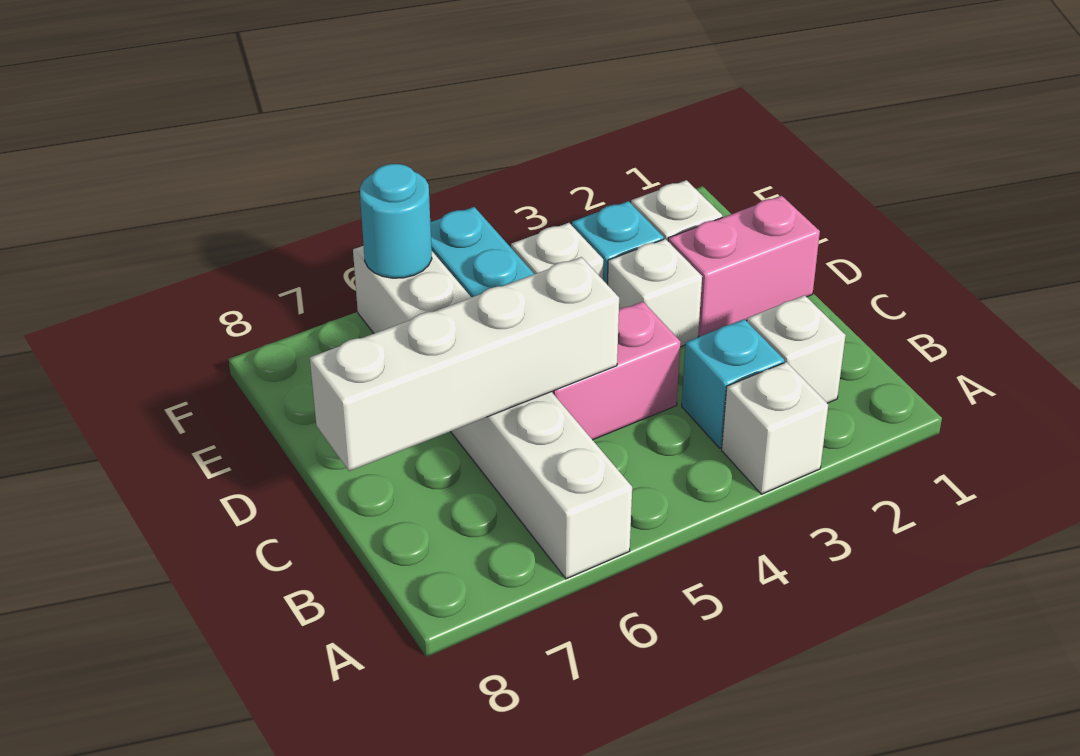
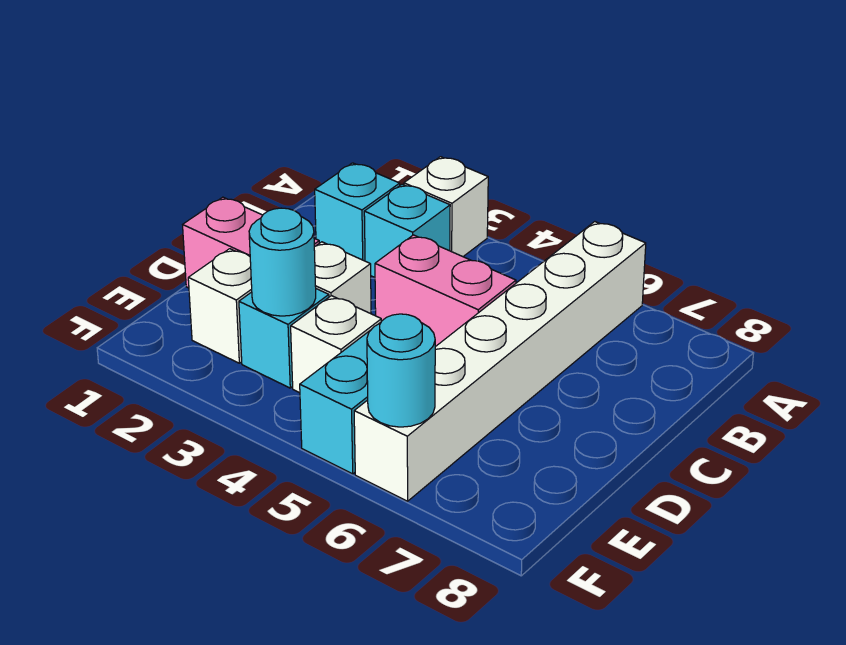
white 1x1 brick [747,295,846,403] -> cyan 1x1 brick [315,163,400,261]
white 1x4 brick [310,257,619,471] -> none
none -> cyan 1x1 round brick [249,208,316,316]

